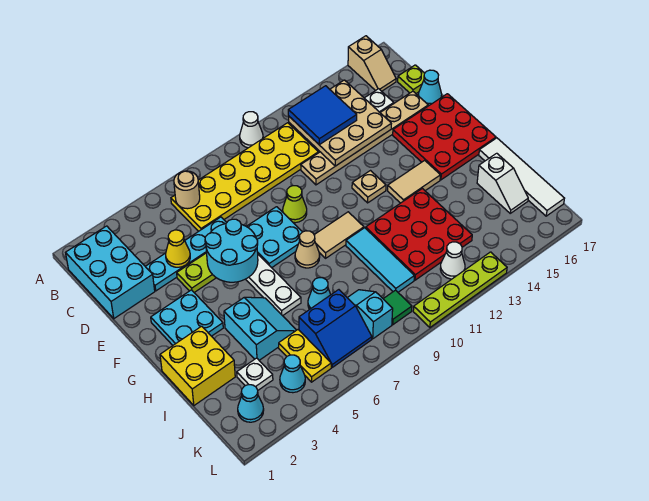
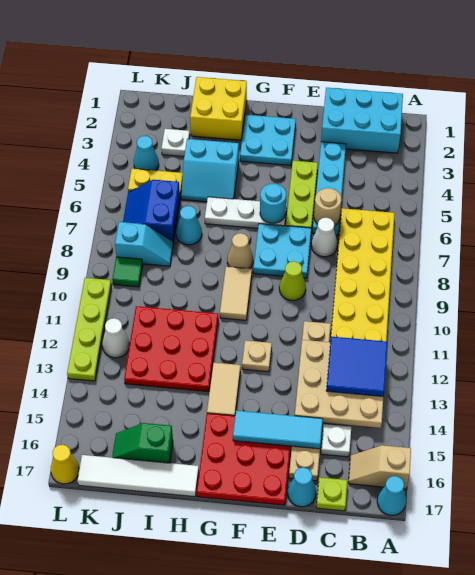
white 1x1 cone [240,112,263,148] -> white 1x1 cone moved to [311,218,337,257]
tan 1x1 round brick [174,171,200,209] -> tan 1x1 round brick moved to [314,188,341,226]
yellow 1x1 cone [166,230,190,267] -> yellow 1x1 cone moved to [51,445,79,484]
cyan 2x2 round brick [205,219,258,282] -> cyan 1x1 round brick [260,184,286,223]
cyan 1x3 tile [346,228,414,292] -> cyan 1x3 tile moved to [233,411,323,449]
white 1x2 slope [477,153,528,213] -> green 1x2 slope [112,423,173,463]
cyan 1x1 cone [238,385,264,422] -> cyan 1x1 cone moved to [377,476,406,515]

